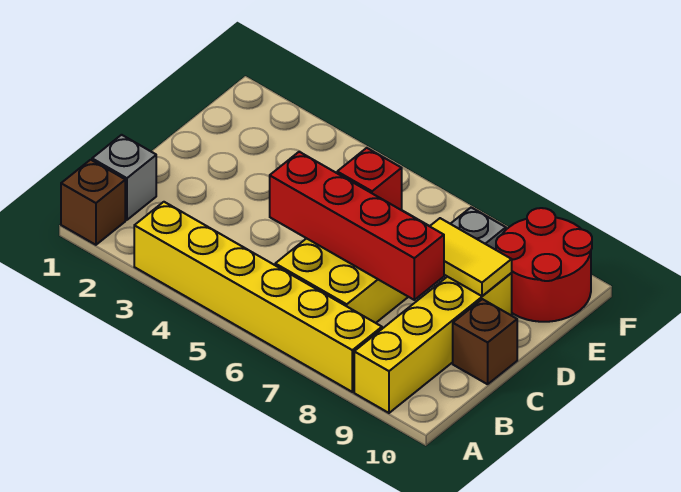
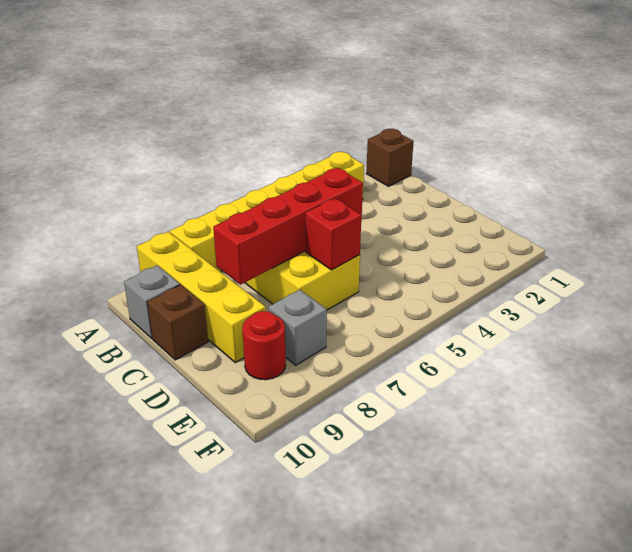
grey 1x1 brick [92,135,156,220] -> grey 1x1 brick moved to [124,265,180,338]
yellow 1x2 tile [430,218,512,296] -> none
red 2x2 round brick [496,208,592,322] -> red 1x1 round brick [242,311,286,380]

